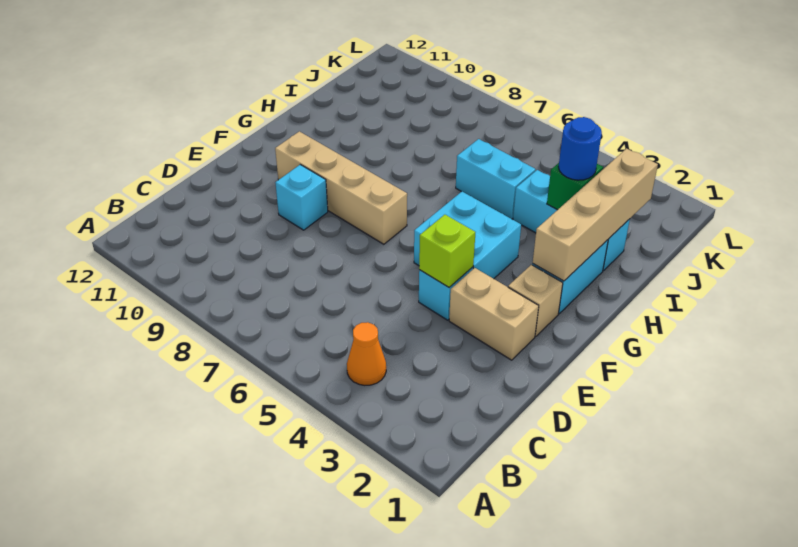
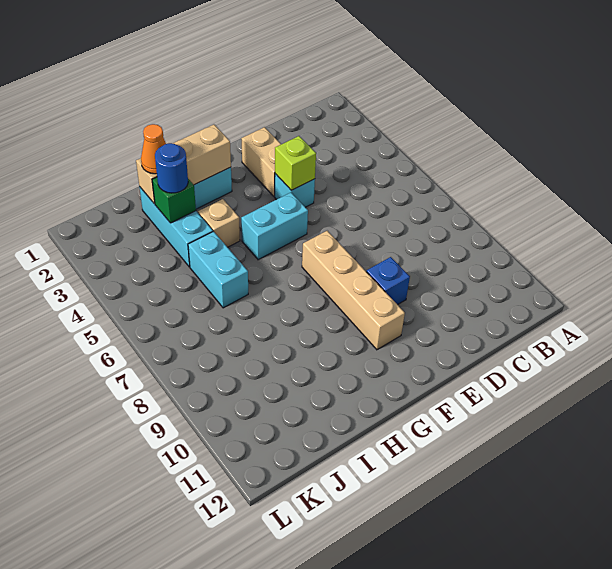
orange 1x1 cone [347,322,386,385] -> orange 1x1 cone moved to [141,124,166,174]
cyan 1x1 brick [275,165,328,230] -> blue 1x1 brick [367,257,410,305]
tan 1x1 brick [508,265,563,337] -> tan 1x1 brick moved to [198,199,240,247]
cyan 2x2 brick [414,192,521,279] -> cyan 1x2 brick [241,193,308,260]
tan 1x4 brick [533,149,658,281] -> tan 1x3 brick [136,125,231,204]

